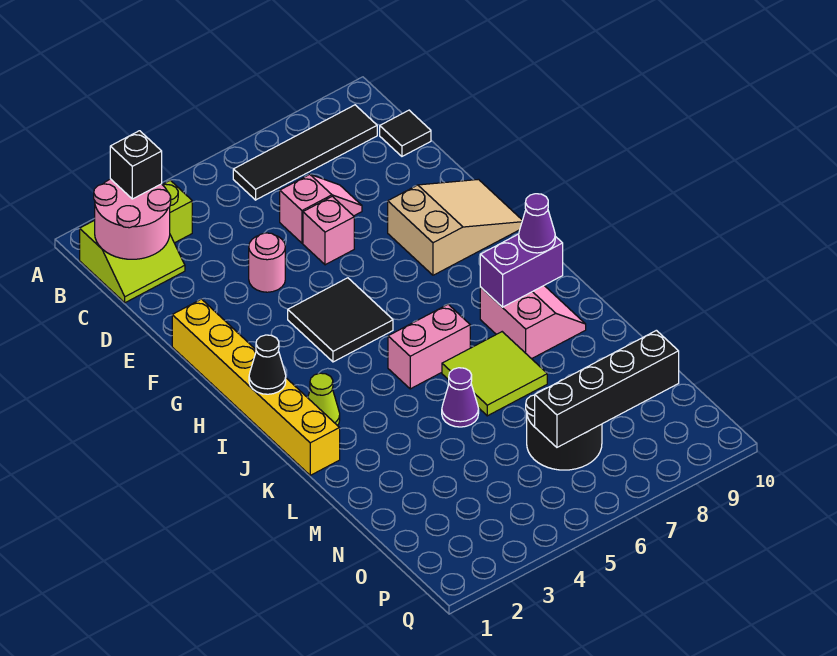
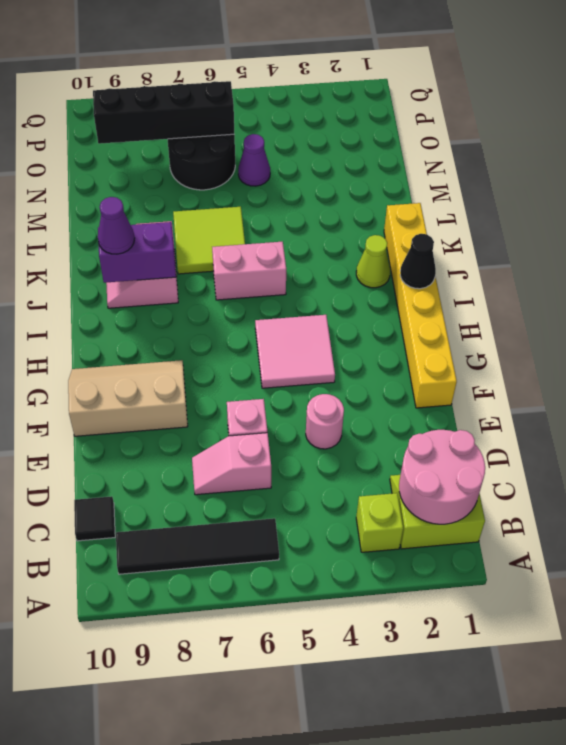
black 1x1 brick [110,131,162,199] -> none
tan 2x3 slope [388,179,522,275] -> tan 2x3 slope turned to [68,360,188,436]
black 2x2 tile [288,278,393,362] -> pink 2x2 tile [255,315,335,388]
purple 1x1 cone [442,368,479,427] -> purple 1x1 cone moved to [238,134,270,186]

